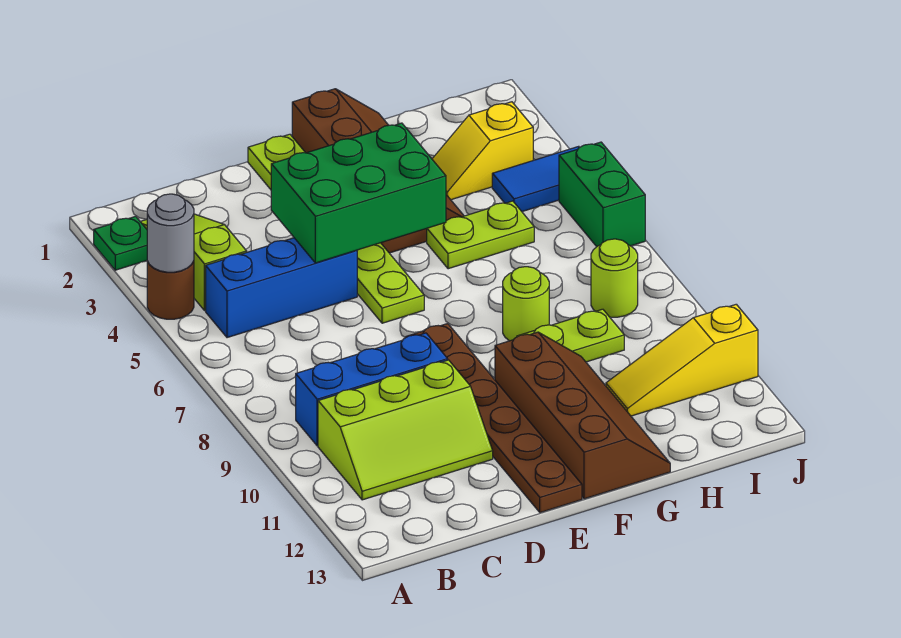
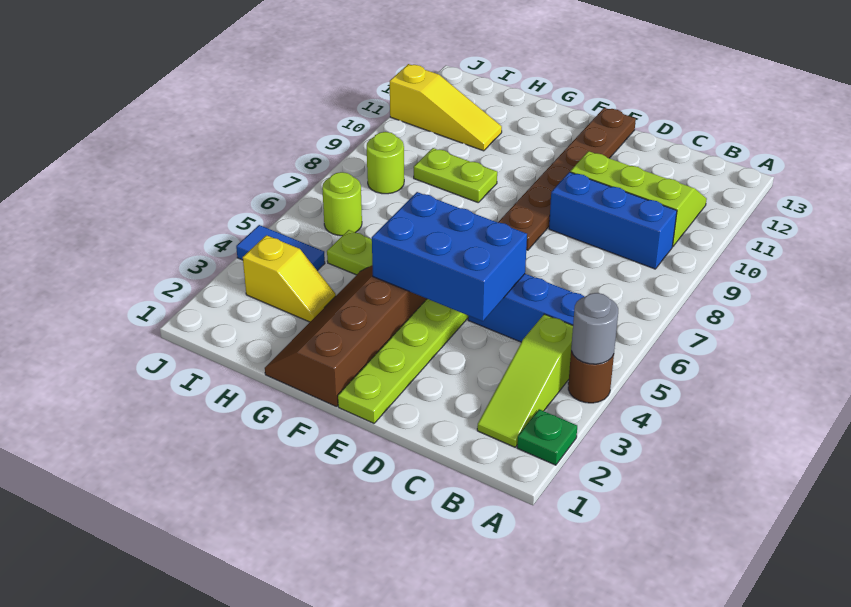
green 2x3 brick [271,123,446,263] -> blue 2x3 brick [372,192,527,321]
brown 2x4 slope [495,332,670,499] -> none
lime 1x1 round brick [503,267,549,341] -> lime 1x1 round brick moved to [322,172,362,236]
green 1x2 brick [559,142,645,247] -> none

